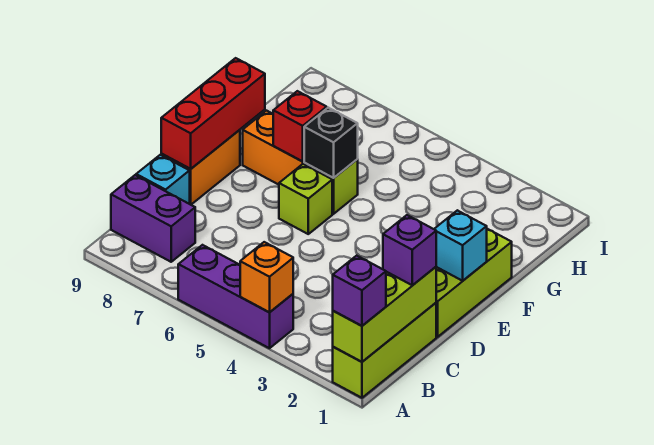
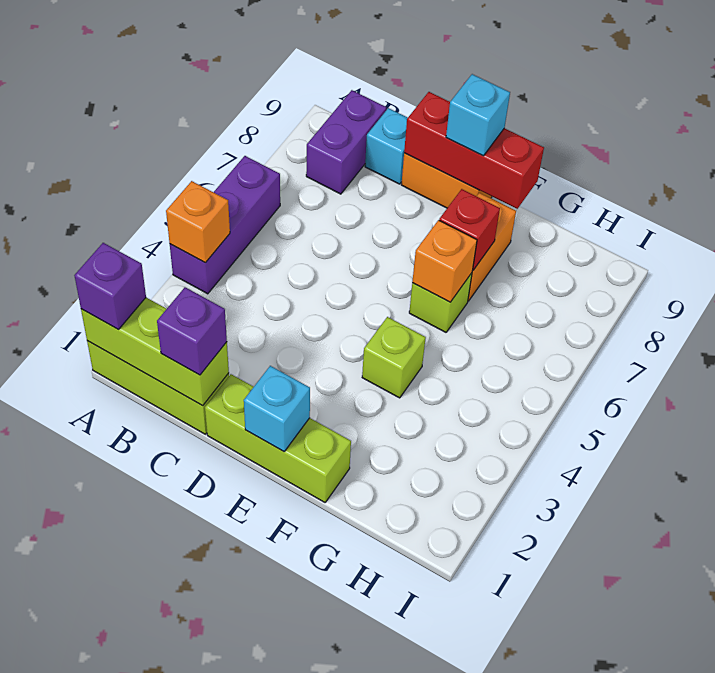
lime 1x1 brick [279,164,332,234] -> lime 1x1 brick moved to [362,317,426,398]
none -> cyan 1x1 brick [446,74,510,156]
black 1x1 brick [304,108,358,178] -> orange 1x1 brick [412,220,477,302]

